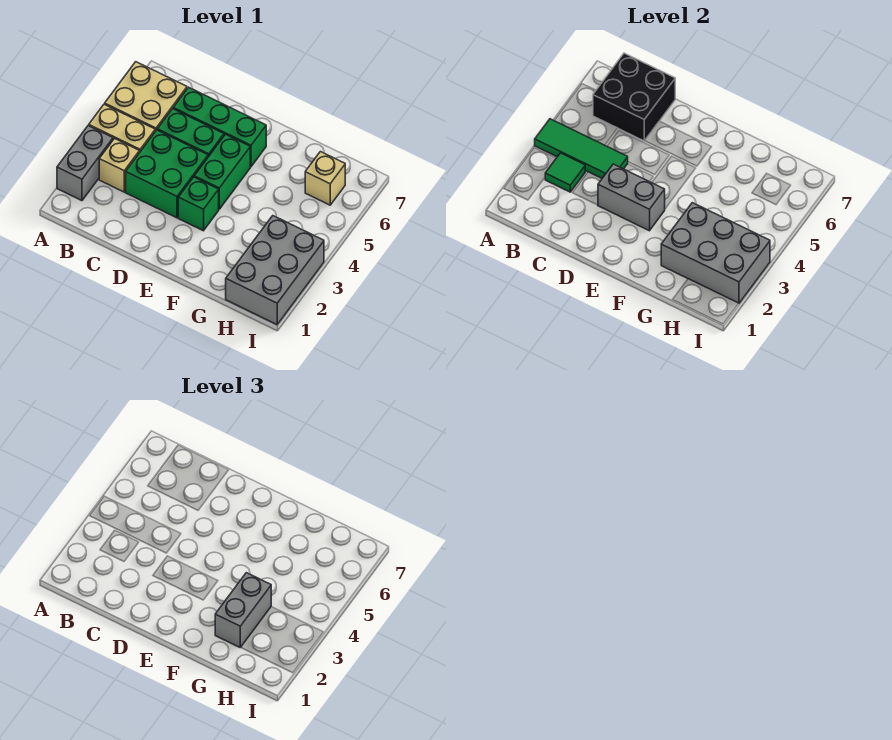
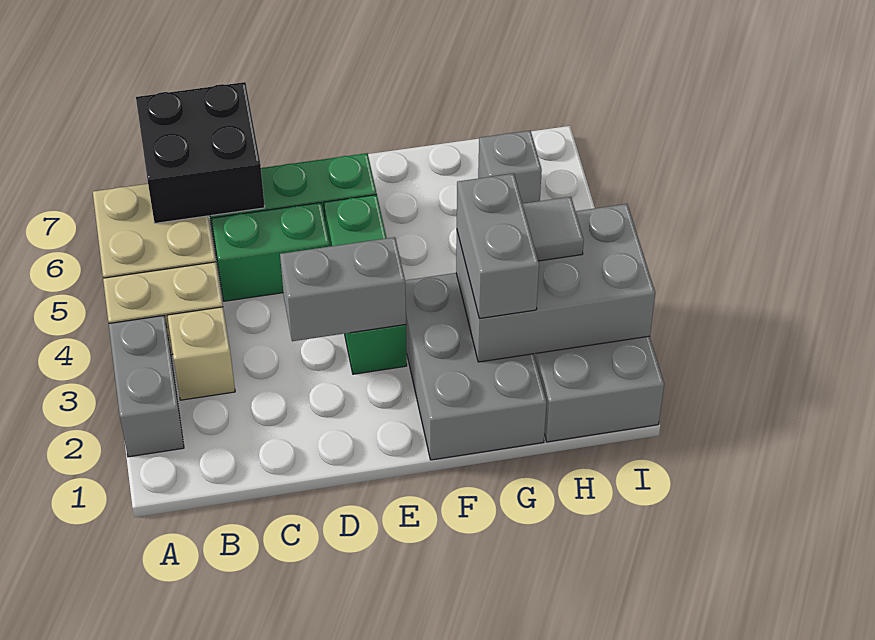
green 1x3 tile [535,119,628,178] -> none
green 1x1 tile [545,153,585,192] -> none
green 2x2 brick [126,130,208,218] -> none
none -> grey 2x3 brick [405,273,547,460]
none -> grey 1x1 tile [523,197,584,261]
tan 1x1 brick [305,152,345,205] -> grey 1x1 brick [478,131,542,204]

